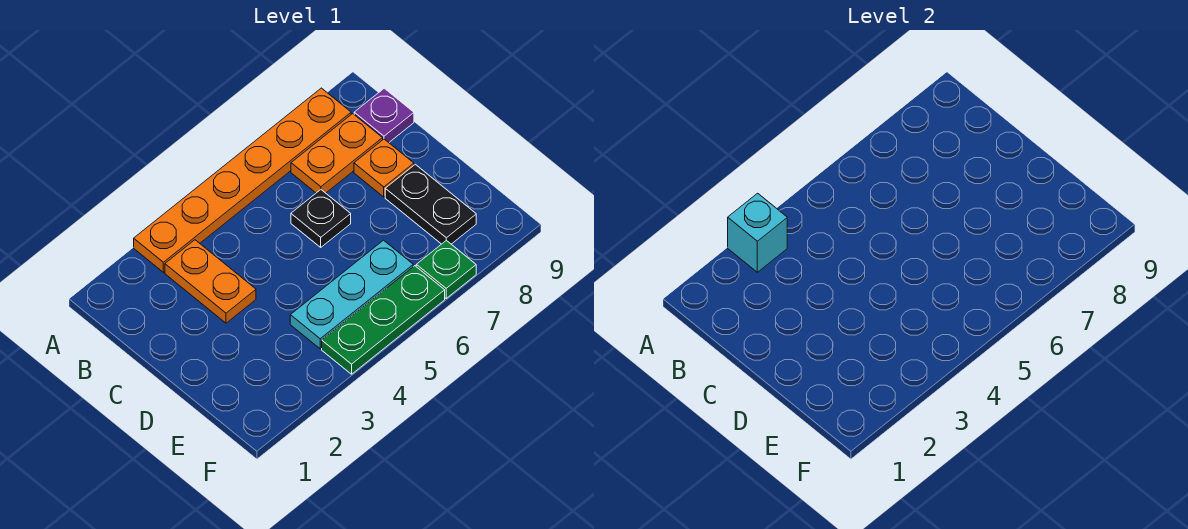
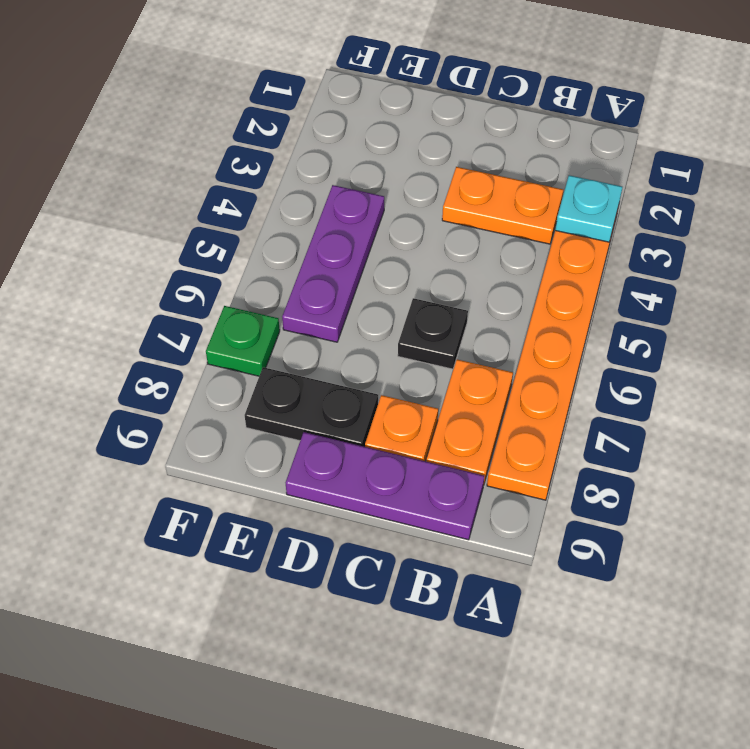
cyan 1x1 brick [728,193,787,272] -> cyan 1x1 plate [555,175,622,242]
purple 1x1 plate [354,88,414,142] -> purple 1x3 plate [286,432,484,540]
cyan 1x3 plate [290,240,413,349] -> purple 1x3 plate [282,185,384,342]
green 1x3 plate [322,266,445,374] -> none

